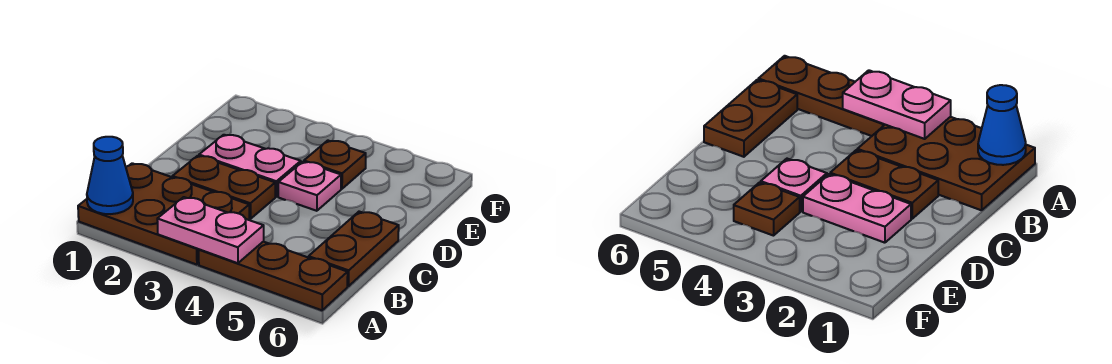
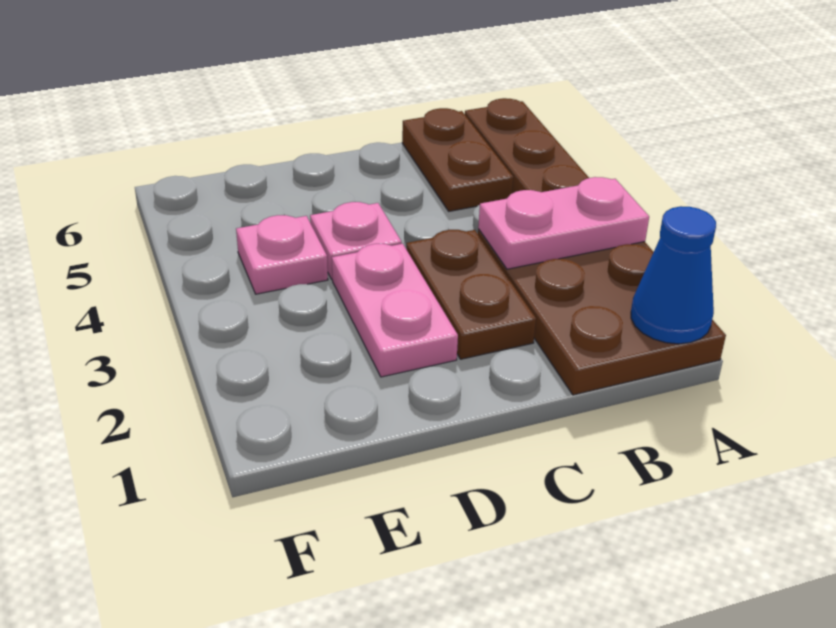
pink 1x2 plate [157,197,264,263] -> pink 1x2 plate turned to [478,177,649,269]
brown 1x2 plate [309,212,399,286] -> brown 1x2 plate turned to [402,108,513,211]
brown 1x1 plate [304,141,366,189] -> pink 1x1 plate [236,215,328,294]

